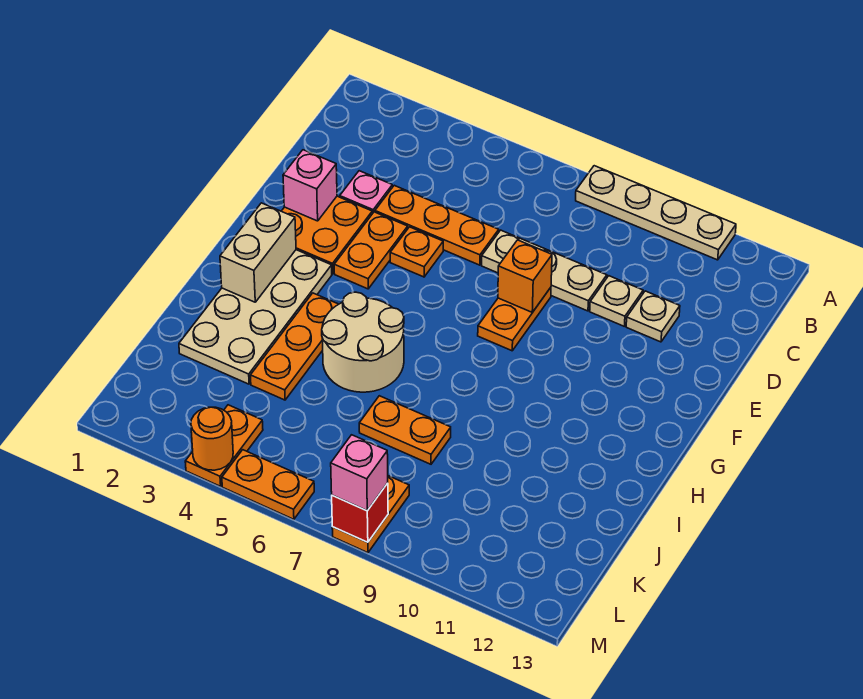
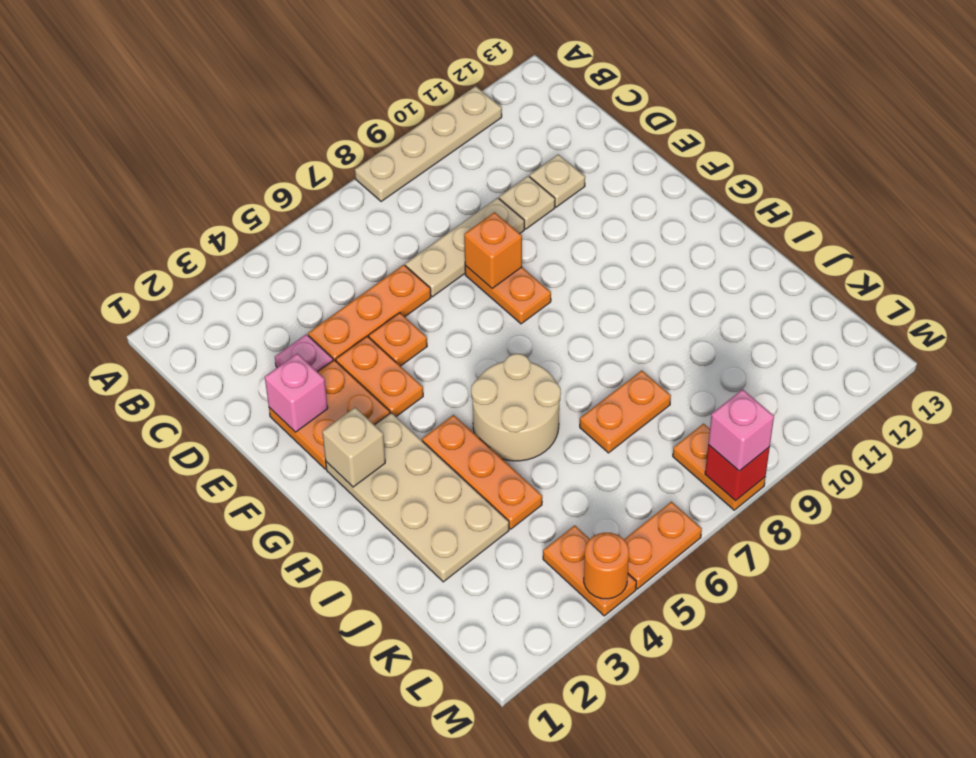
tan 1x2 brick [220,203,296,302] -> tan 1x1 brick [322,407,385,487]

